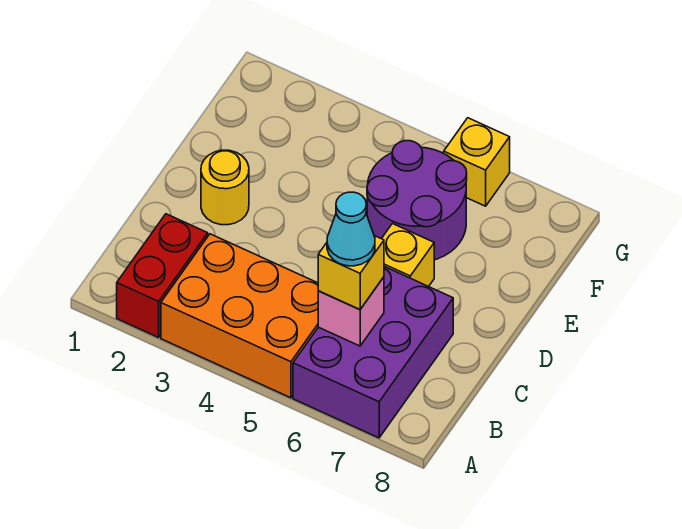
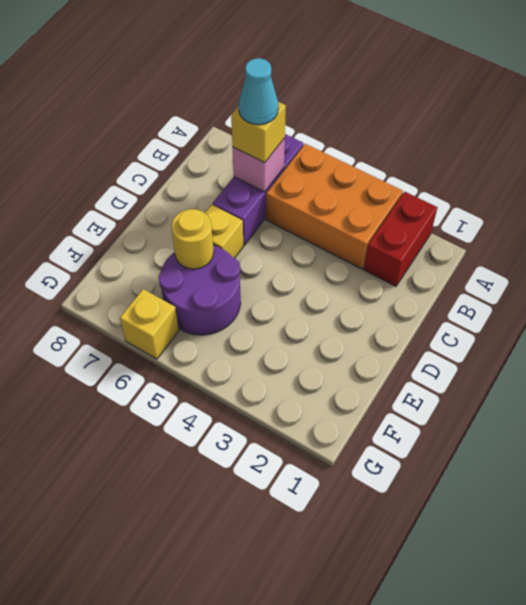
purple 2x3 brick [293,267,453,438] -> purple 1x3 brick [213,134,303,245]
yellow 1x1 round brick [201,150,249,225] -> yellow 1x1 round brick moved to [171,209,214,269]

